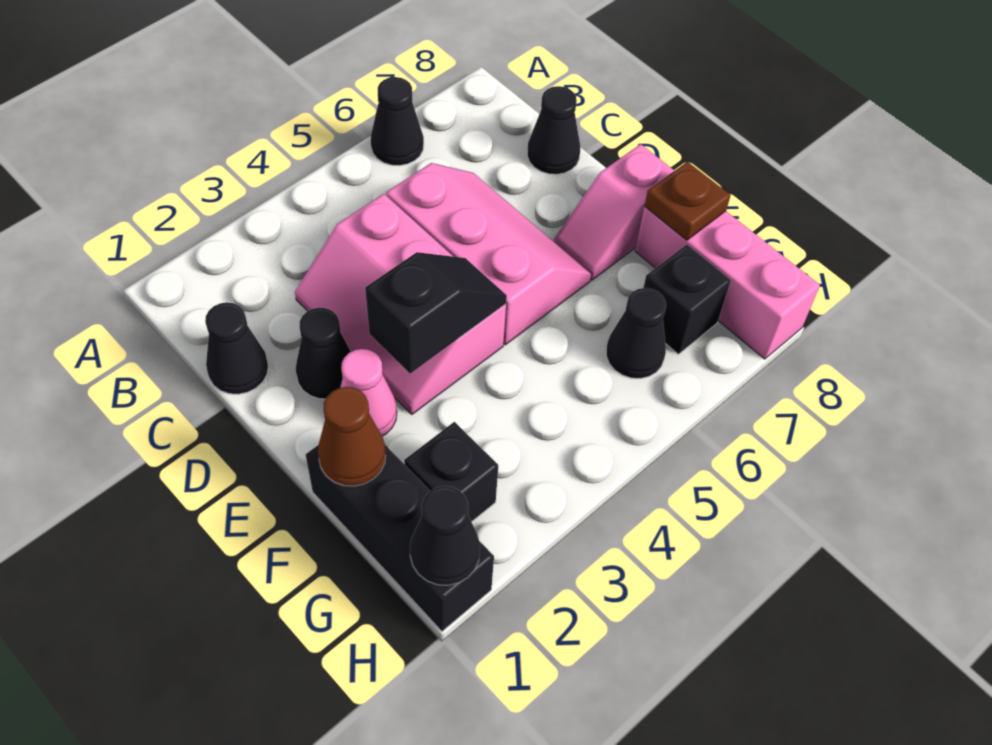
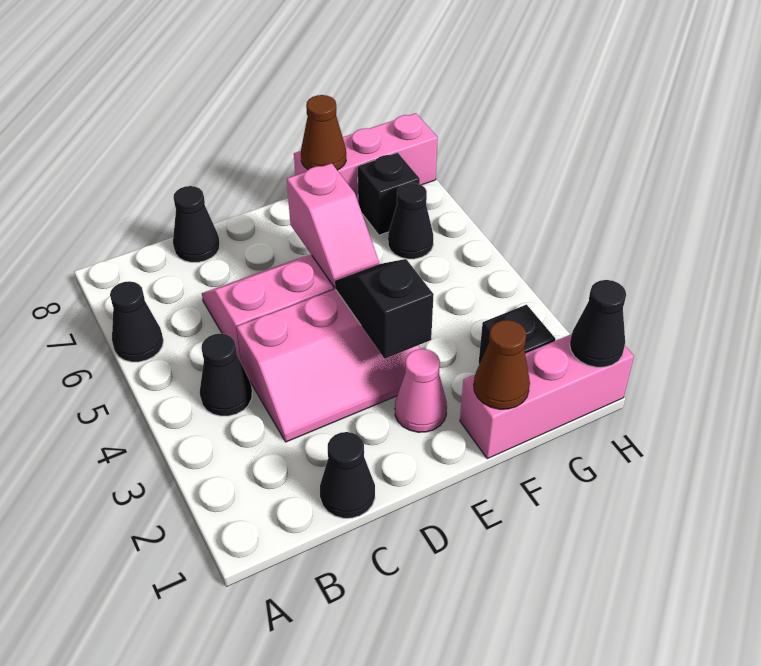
black 1x1 cone [296,308,351,399] -> black 1x1 cone moved to [200,334,252,416]
pink 1x2 slope [554,144,674,280] -> pink 1x2 slope moved to [287,163,379,287]
black 1x3 brick [306,445,494,631] -> pink 1x3 brick [460,334,634,459]
brown 1x1 plate [645,162,731,240] -> brown 1x1 cone [301,95,346,170]

